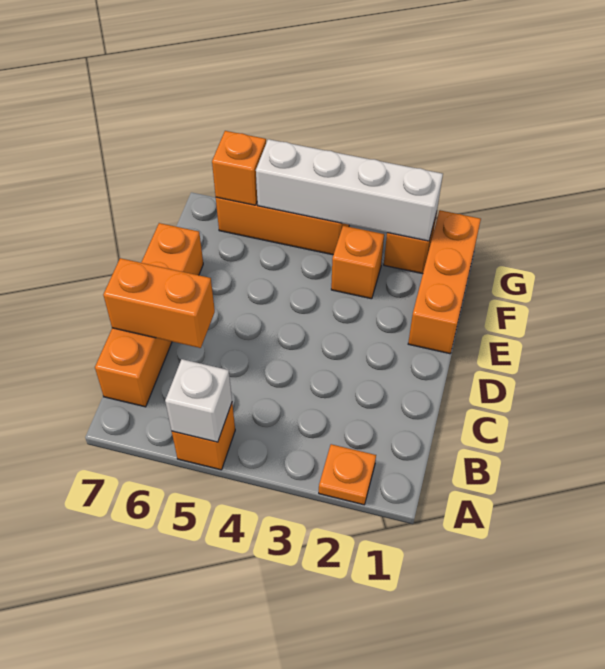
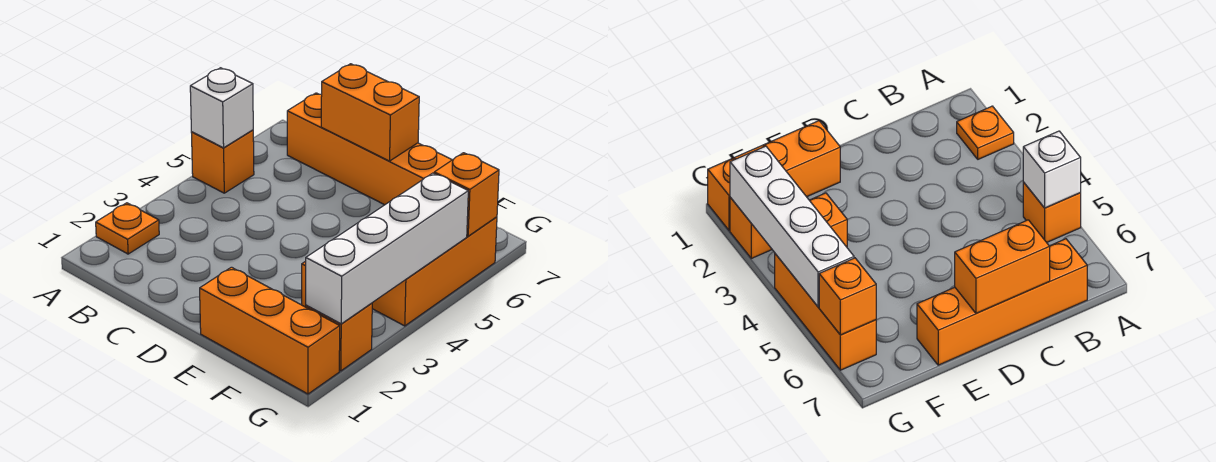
orange 1x2 brick [103,258,215,348] -> orange 1x2 brick turned to [321,64,419,161]

